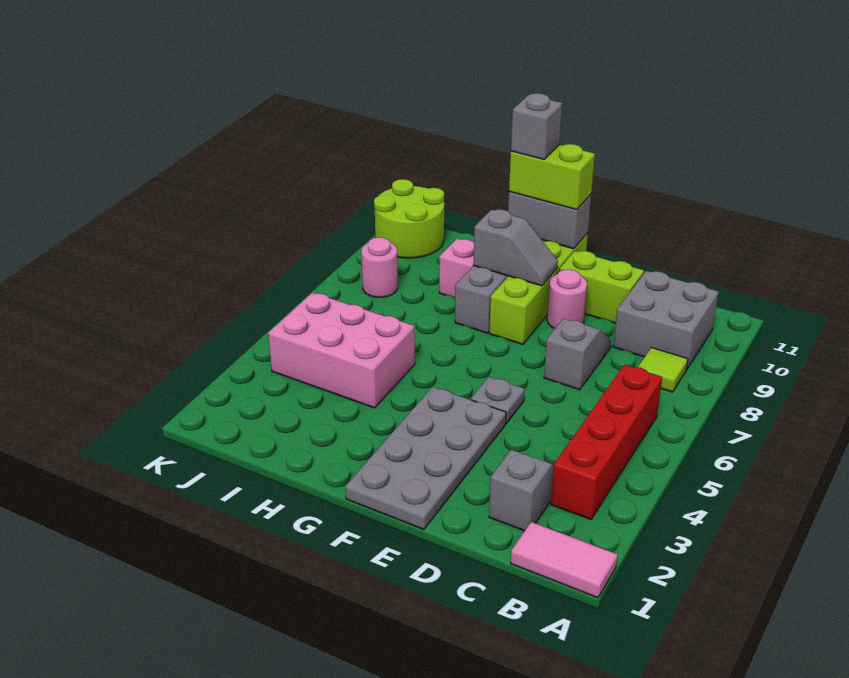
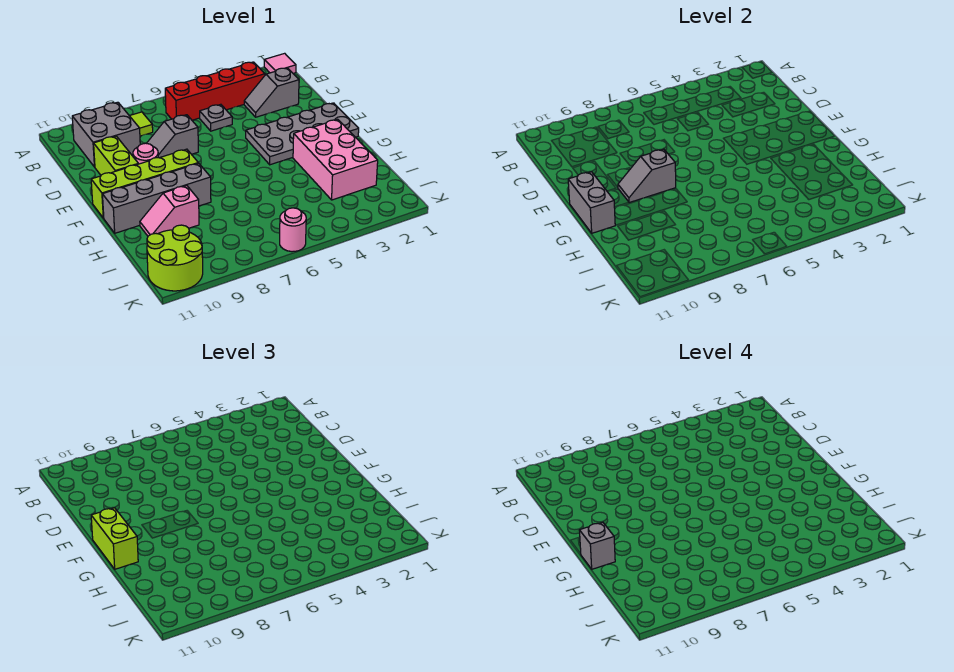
pink 1x2 tile [511,522,617,598] -> pink 1x1 tile [264,53,296,73]
grey 1x1 plate [471,377,525,423] -> grey 1x1 plate moved to [200,104,232,131]
grey 1x2 slope [474,209,558,286] -> grey 1x2 slope turned to [618,149,676,203]
pink 2x3 brick [268,293,415,408] -> pink 2x3 brick moved to [293,119,378,200]
pink 1x1 round brick [361,237,398,297] -> pink 1x1 round brick moved to [280,208,306,252]

